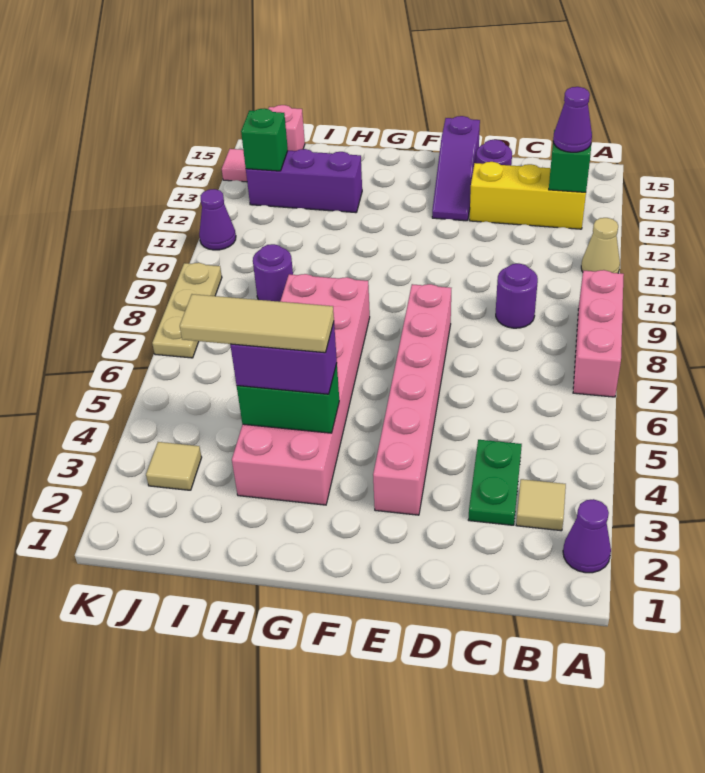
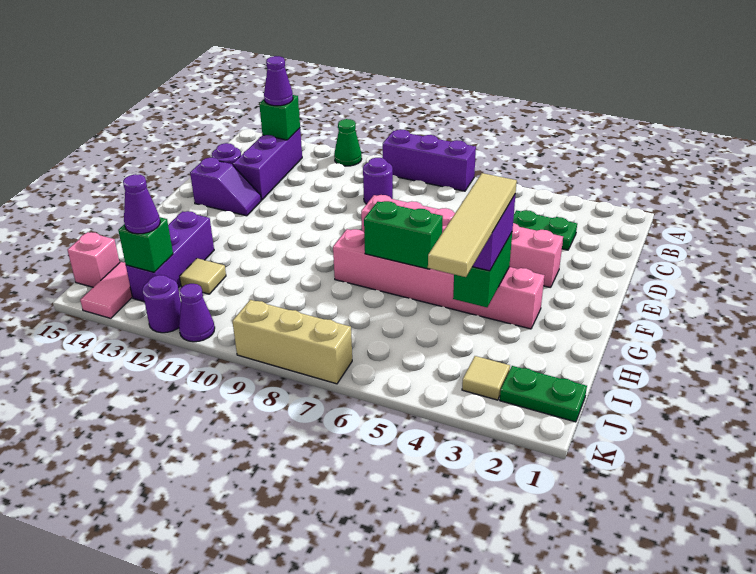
purple 1x1 cone [563,499,611,573] -> purple 1x1 cone moved to [123,174,160,234]
pink 1x3 brick [573,270,624,397] -> purple 1x3 brick [383,130,476,191]
tan 1x1 cone [581,218,620,273] -> green 1x1 cone [334,119,362,166]
tan 1x1 tile [516,479,566,531] -> tan 1x1 tile moved to [180,258,226,294]
yellow 1x3 brick [470,162,586,229] -> purple 1x3 brick [233,128,302,200]
purple 1x3 slope [432,116,480,221] -> purple 1x2 slope [190,158,261,216]
pink 2x6 brick [232,274,370,505] -> pink 1x6 brick [333,229,544,329]
tan 1x3 tile [180,294,334,353] -> tan 1x4 tile [428,173,517,277]
none -> green 1x2 brick [364,201,443,269]
purple 1x1 round brick [253,244,293,302] -> purple 1x1 round brick moved to [142,275,181,333]
none -> green 1x2 plate [500,366,587,422]
tan 1x3 plate [152,263,222,358] -> tan 1x3 brick [232,300,352,384]

